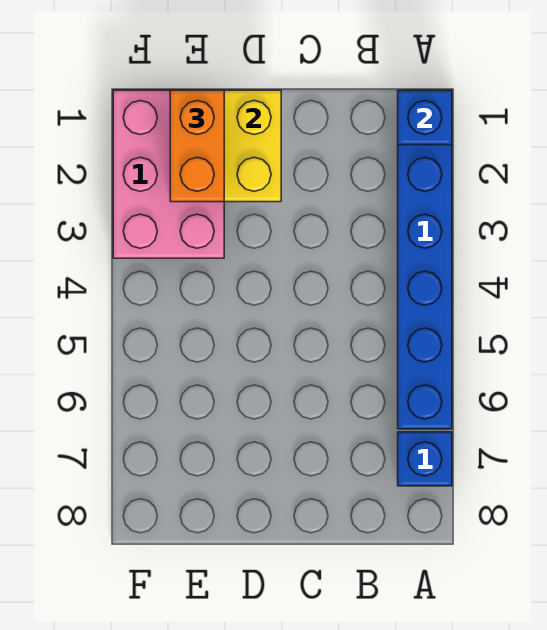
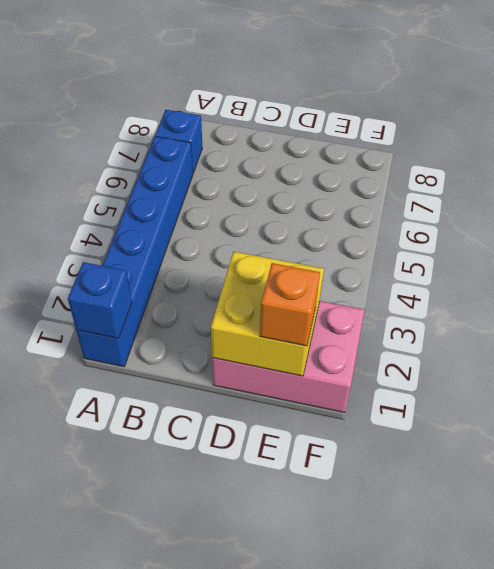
pink 2x3 brick [113,90,224,258] -> pink 2x3 brick turned to [212,301,365,413]
orange 1x2 brick [170,90,224,202] -> orange 1x1 brick [260,263,320,346]

